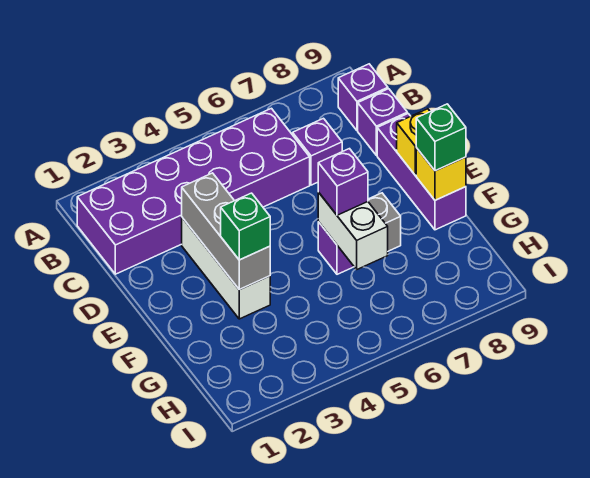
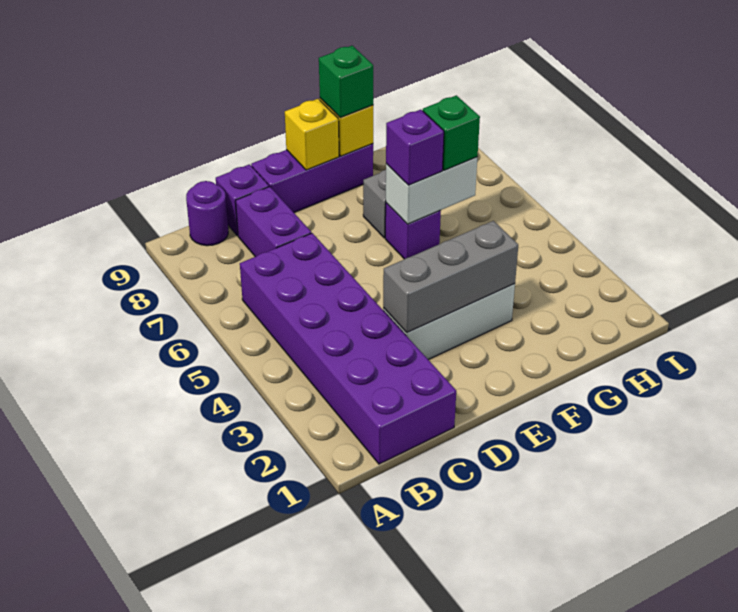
purple 1x1 brick [338,64,388,130] -> purple 1x1 round brick [186,181,228,246]
purple 1x1 brick [293,118,342,185] -> purple 1x2 brick [236,187,311,257]
green 1x1 brick [221,193,270,260] -> green 1x1 brick moved to [423,95,480,170]

